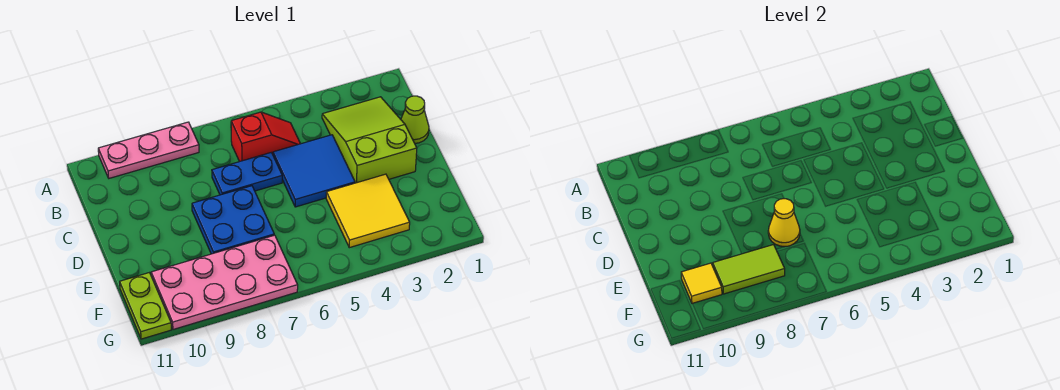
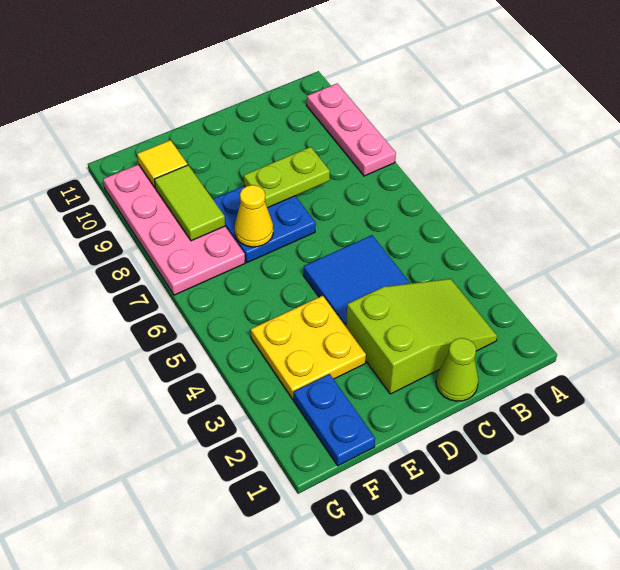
red 1x2 slope [231,112,300,162] -> none
blue 1x2 plate [212,153,282,195] -> blue 1x2 plate moved to [293,374,375,466]
yellow 2x2 tile [326,174,410,248] -> yellow 2x2 plate [251,296,366,399]
lime 1x2 plate [120,273,171,339] -> lime 1x2 plate moved to [244,147,330,208]

